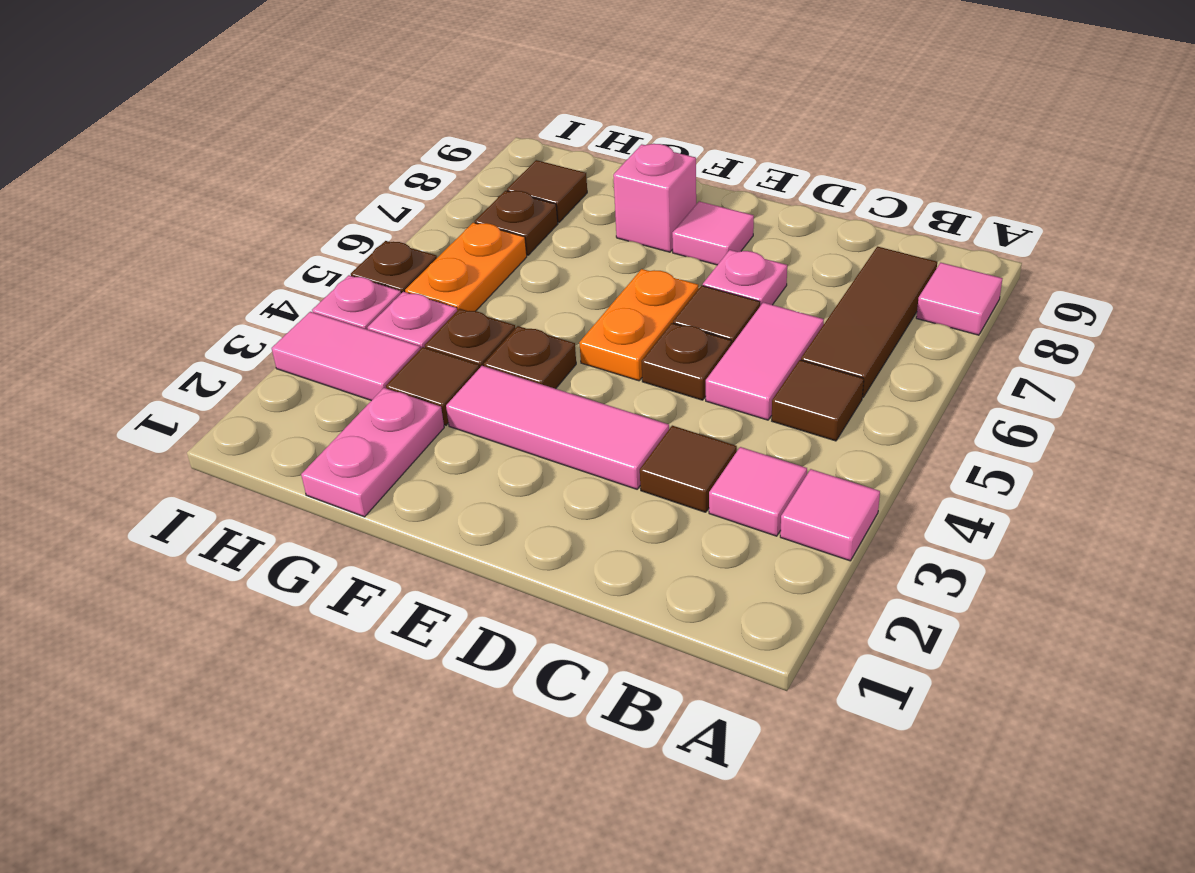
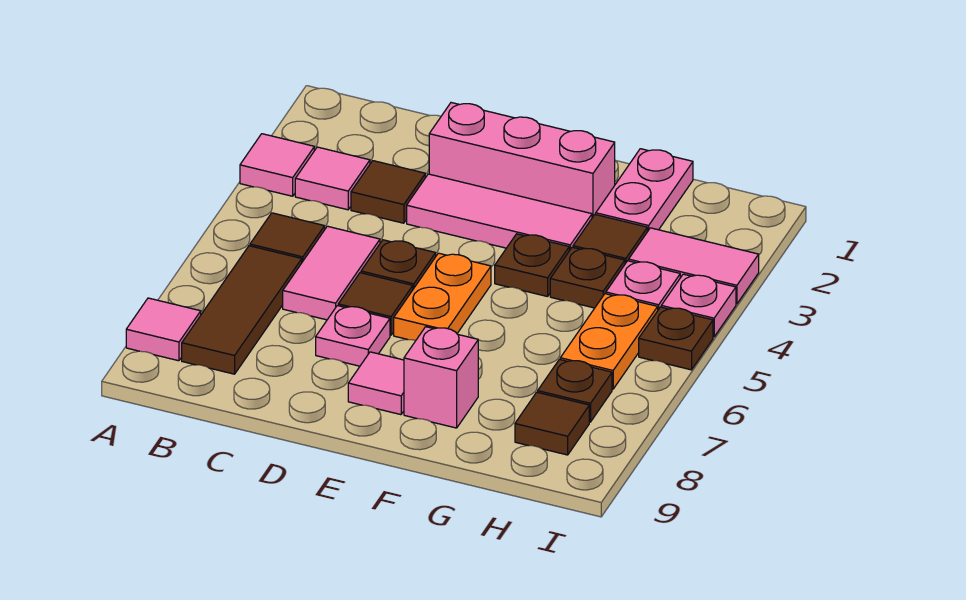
none -> pink 1x3 brick [429,103,615,218]

